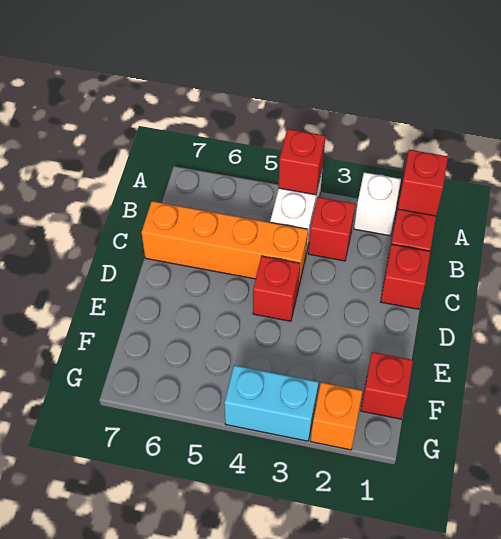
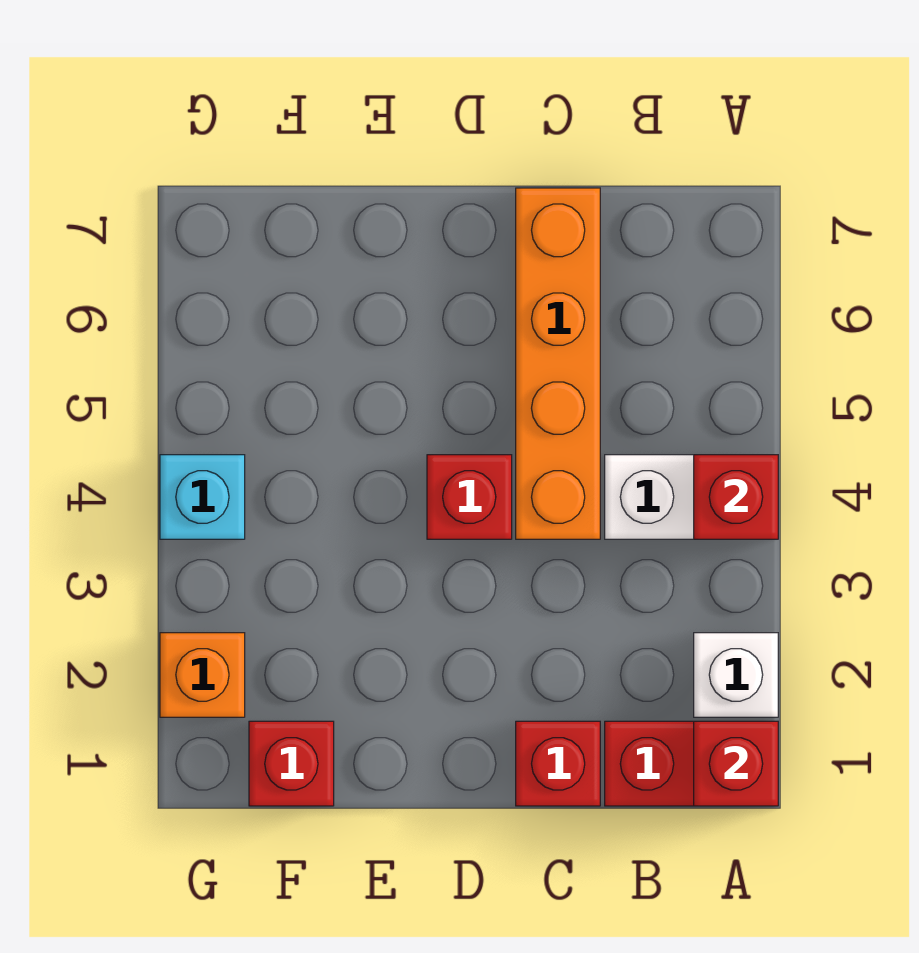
red 1x1 brick [308,197,355,261] -> none
cyan 1x2 brick [224,365,319,441] -> cyan 1x1 brick [160,455,245,539]

